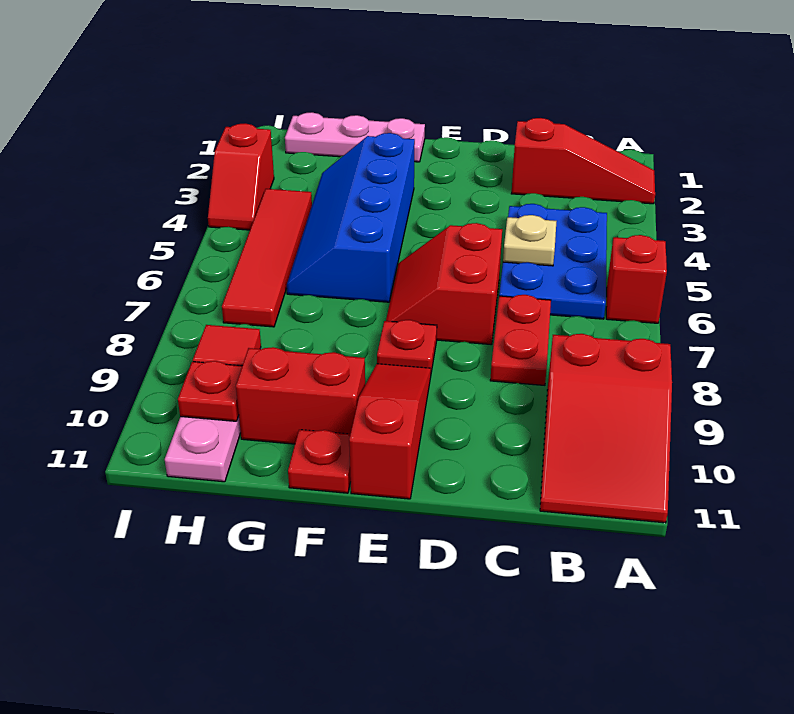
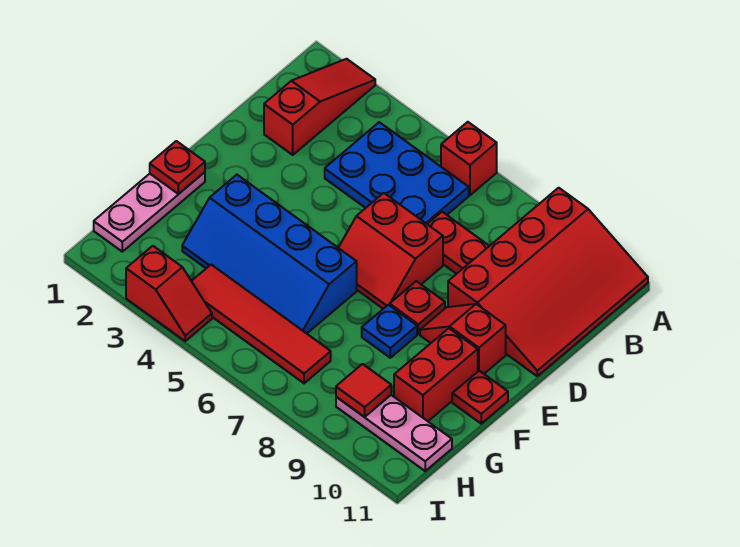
red 2x3 slope [540,334,672,523] -> red 3x4 slope [448,188,648,376]
tan 1x1 plate [503,215,557,266] -> none
red 1x3 slope [349,364,431,499] -> red 1x2 slope [420,304,506,374]
none -> blue 1x1 plate [362,305,417,358]
red 1x1 plate [178,361,242,421] -> red 1x1 plate moved to [150,141,205,194]

